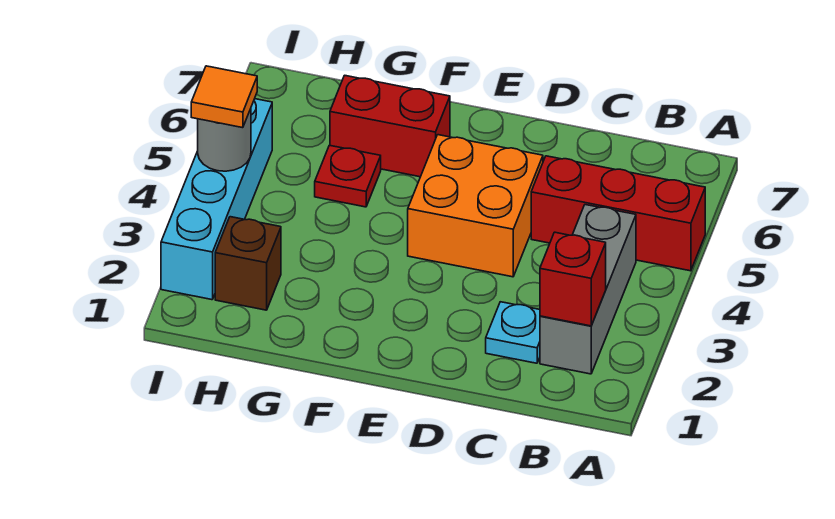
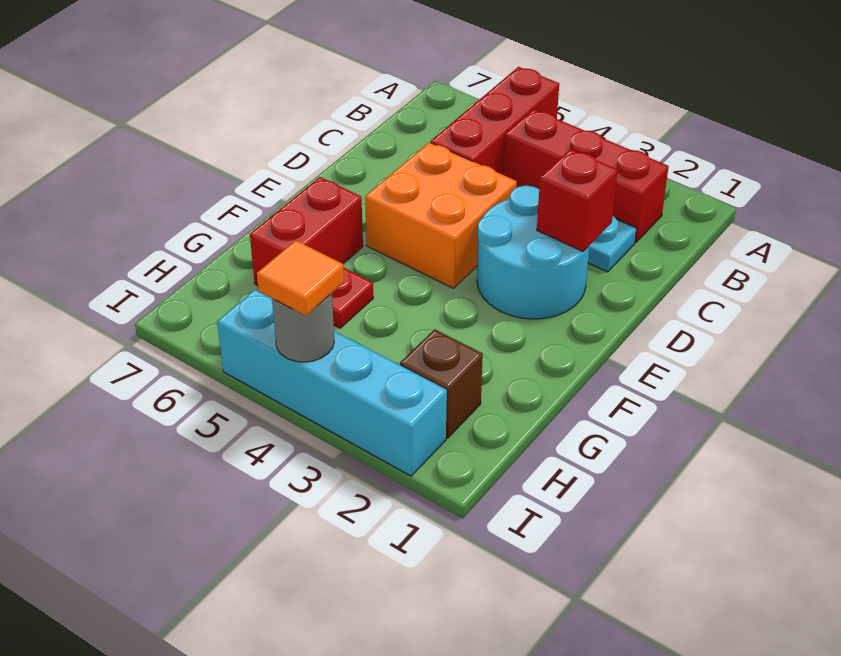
grey 1x3 brick [540,205,636,374] -> red 1x3 brick [503,109,669,242]
red 1x1 brick [540,232,606,326] -> red 1x1 brick moved to [537,149,617,251]
none -> cyan 2x2 round brick [477,186,590,319]

